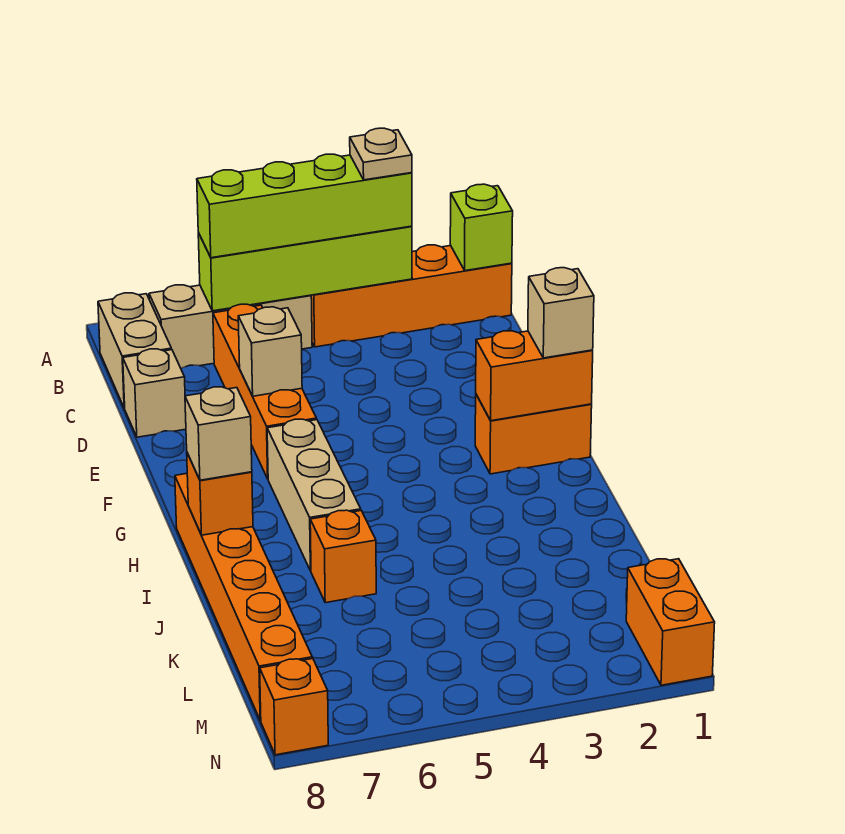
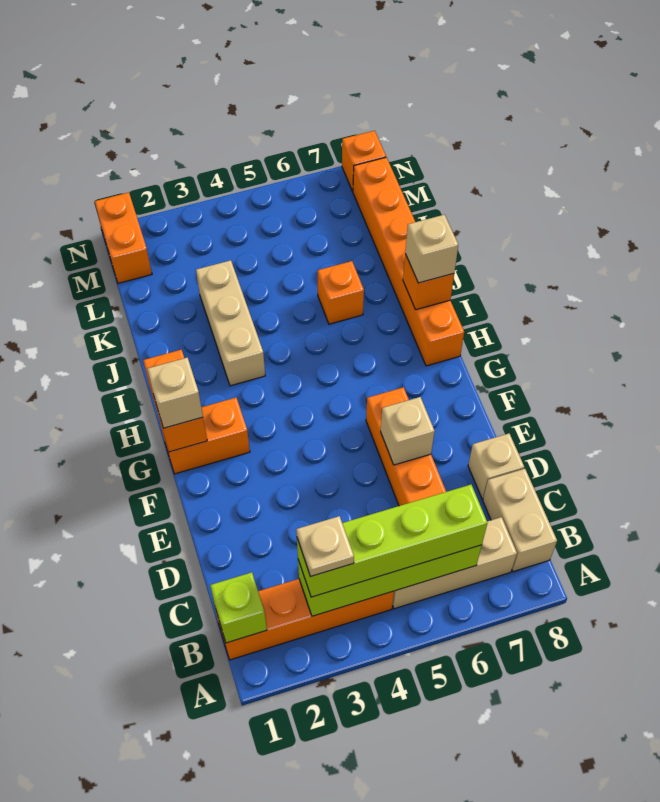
orange 1x2 brick [476,331,593,421] -> orange 1x2 brick turned to [143,350,207,452]
tan 1x3 brick [267,419,361,571] -> tan 1x3 brick moved to [196,260,265,386]

